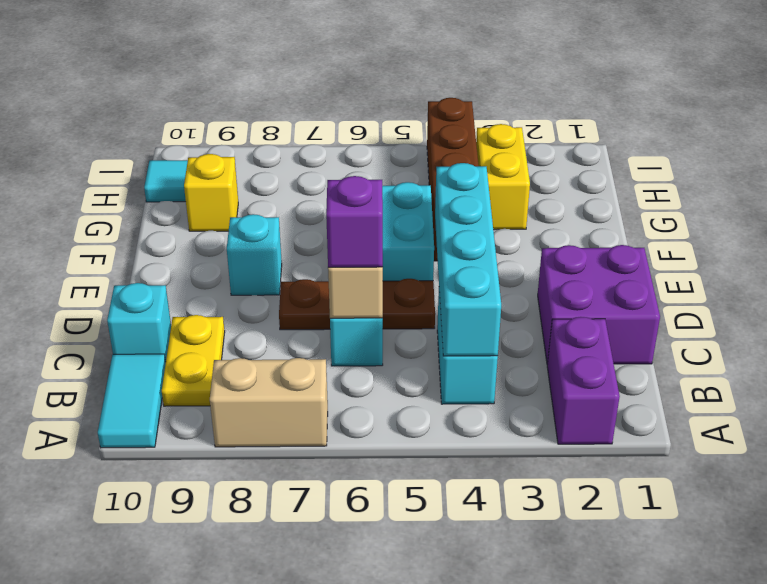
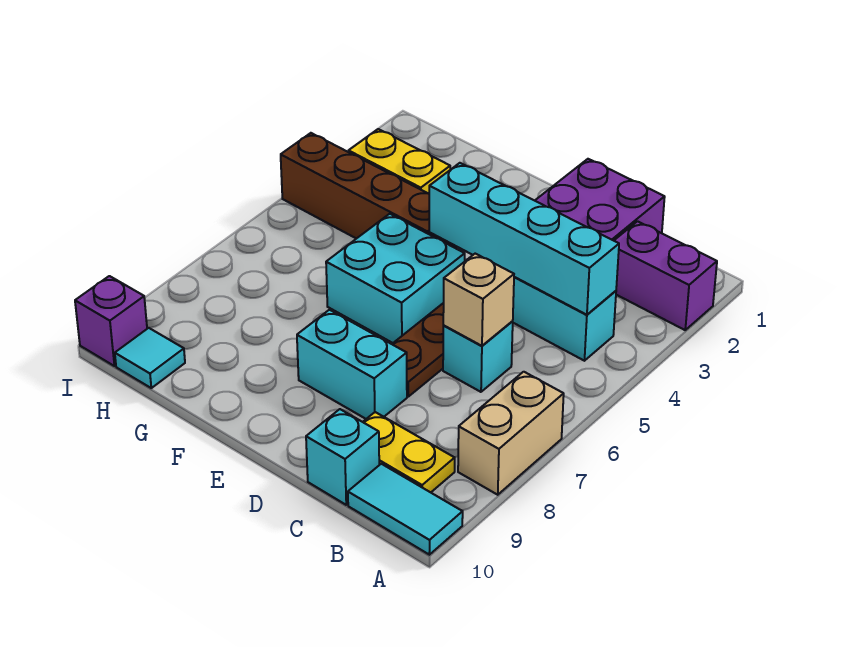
purple 1x1 brick [326,176,383,267] -> purple 1x1 brick moved to [75,276,147,366]
cyan 1x1 brick [227,214,282,295] -> cyan 1x2 brick [297,310,407,419]
yellow 1x1 brick [184,154,238,231] -> none

